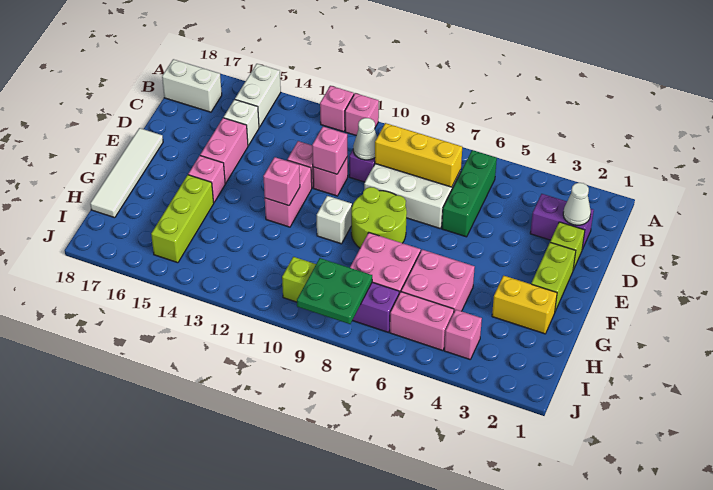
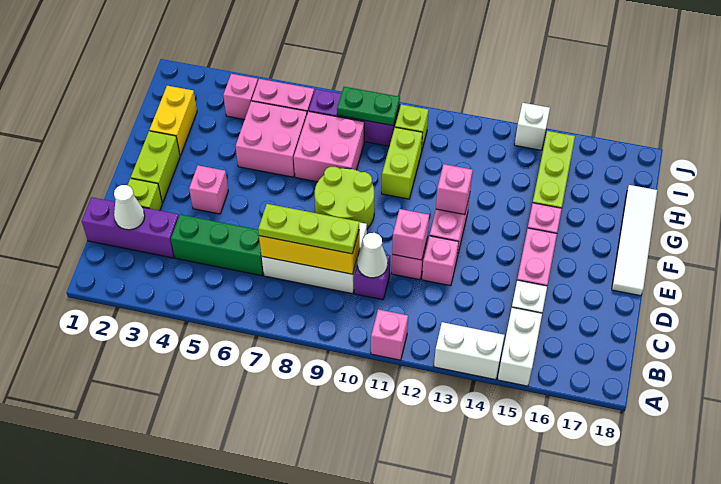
pink 1x1 brick [320,86,354,132] -> pink 1x1 brick moved to [189,165,228,214]
green 1x3 brick [442,150,497,237] -> green 1x3 brick turned to [171,214,264,276]
white 1x2 brick [162,59,222,112] -> white 1x2 brick moved to [434,322,504,380]
purple 1x2 brick [530,194,594,249] -> purple 1x3 brick [82,197,179,258]
none -> lime 1x3 plate [258,204,359,254]
white 1x1 brick [317,196,352,244] -> white 1x1 brick moved to [515,103,550,150]
yellow 1x2 brick [492,276,557,334] -> yellow 1x2 brick turned to [150,86,197,156]
none -> lime 1x2 brick [382,127,423,199]
green 2x2 plate [297,258,372,324] -> green 1x2 plate [337,87,400,126]

